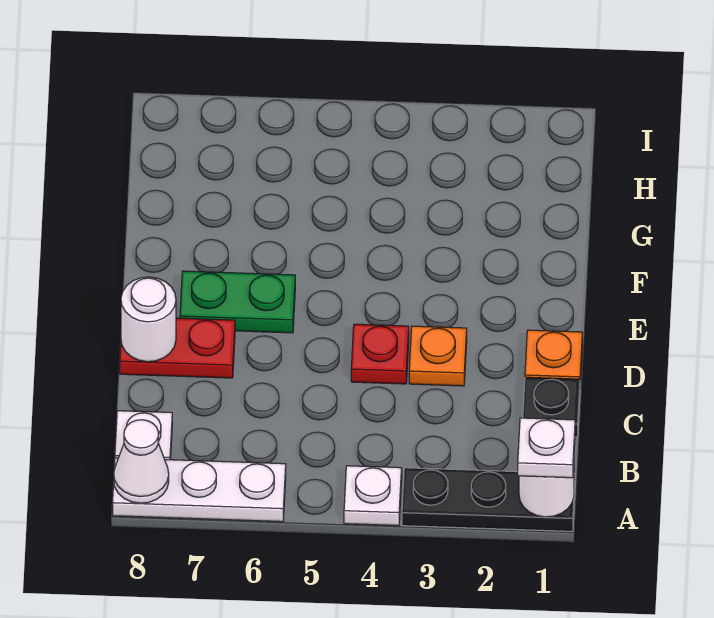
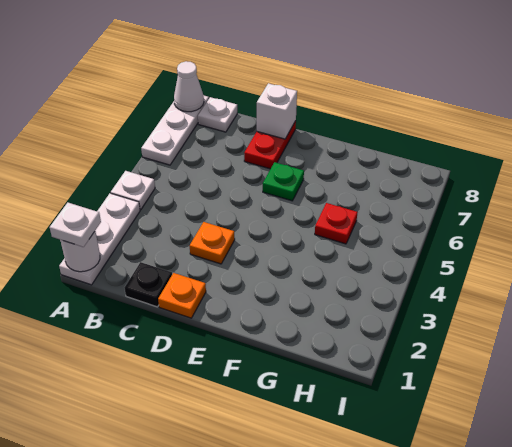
black 1x3 plate [402,468,575,531] -> white 1x3 plate [59,193,140,285]
red 1x1 plate [351,324,409,384] -> red 1x1 plate moved to [315,203,358,244]
white 1x1 round brick [121,277,176,362] -> white 1x1 brick [257,83,297,139]
green 1x2 plate [180,271,295,333] -> green 1x1 plate [263,162,304,201]

